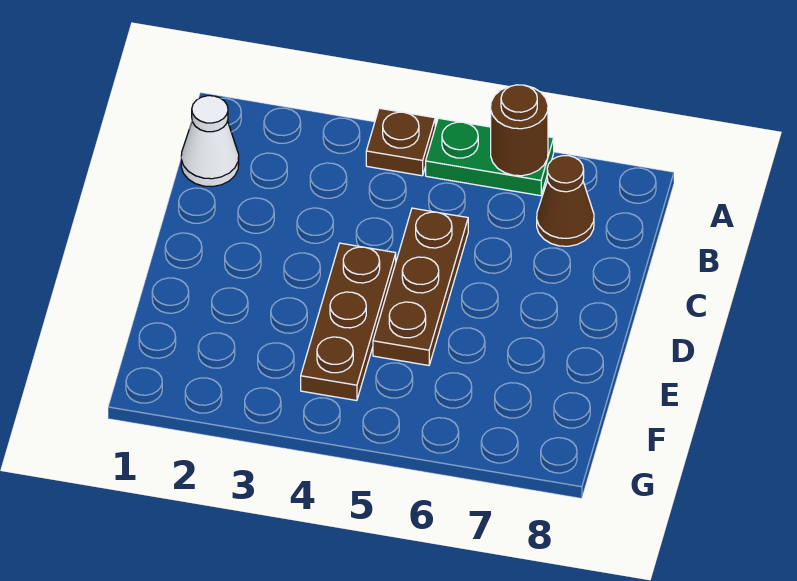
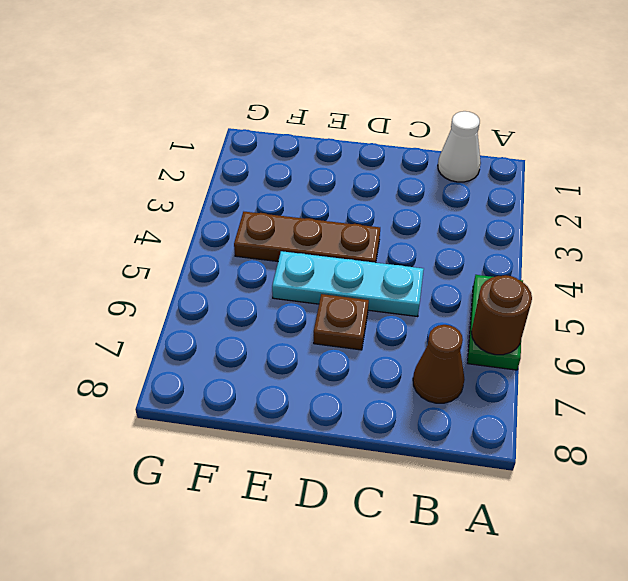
brown 1x1 plate [366,108,435,176] -> brown 1x1 plate moved to [314,294,369,350]
brown 1x3 plate [373,208,468,365] -> cyan 1x3 plate [272,251,424,317]

